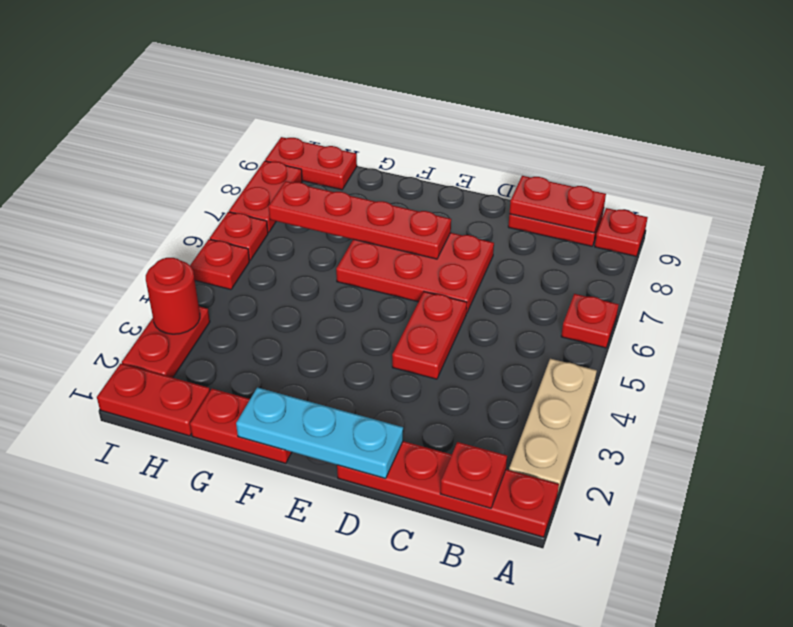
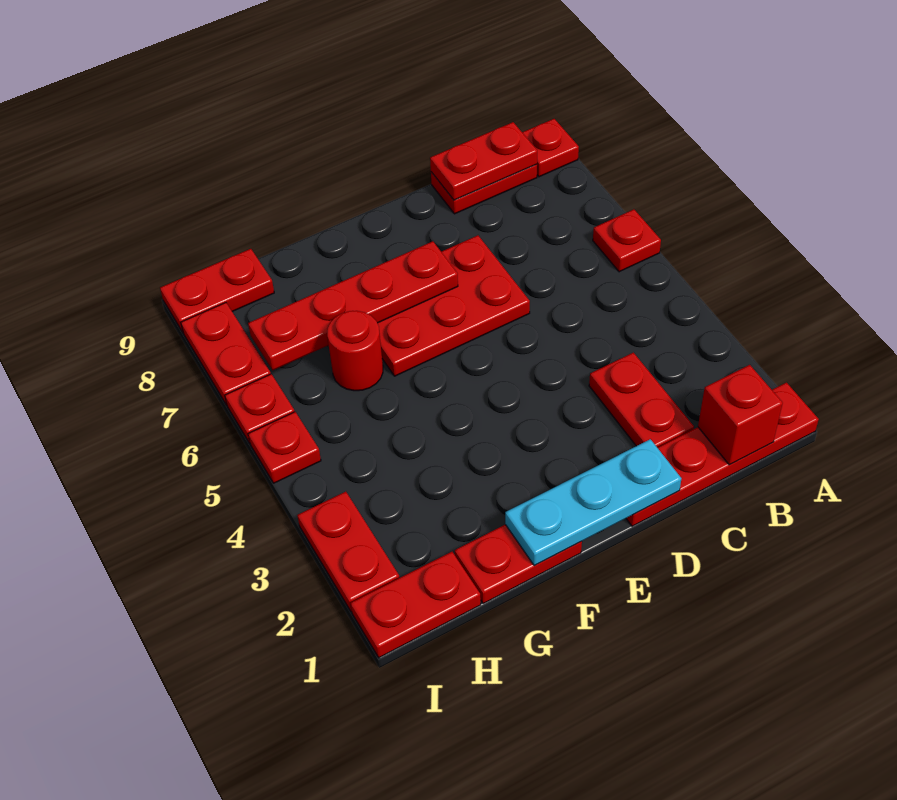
tan 1x3 plate [509,359,597,493] -> none
red 1x1 plate [440,442,507,508] -> red 1x1 brick [698,365,783,465]
red 1x2 plate [392,292,467,379] -> red 1x2 plate moved to [589,353,694,448]
red 1x1 round brick [146,258,200,334] -> red 1x1 round brick moved to [327,311,383,391]

